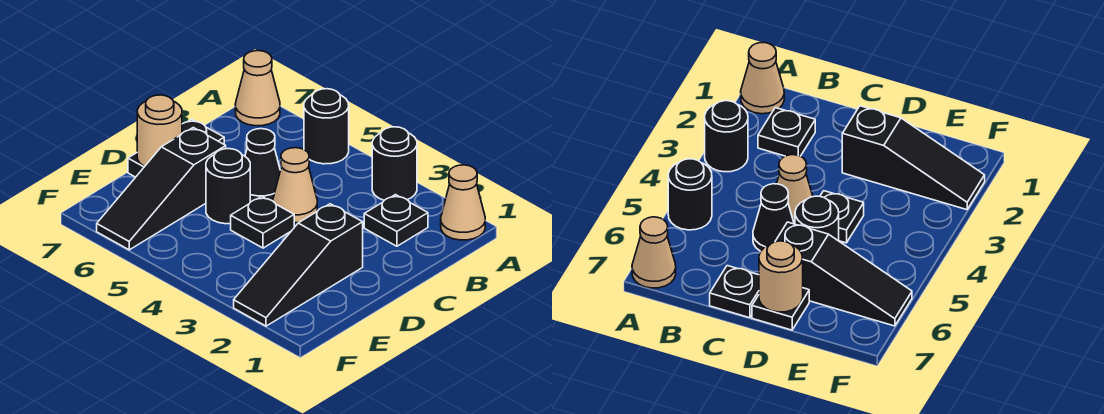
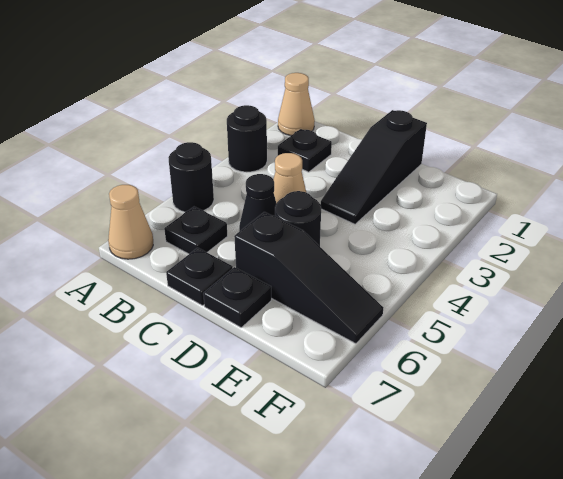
black 1x3 slope [234,204,363,326] -> black 1x3 slope turned to [320,110,427,224]
black 1x1 plate [231,196,294,248] -> black 1x1 plate moved to [164,207,227,254]
tan 1x1 round brick [137,95,182,167] -> none

